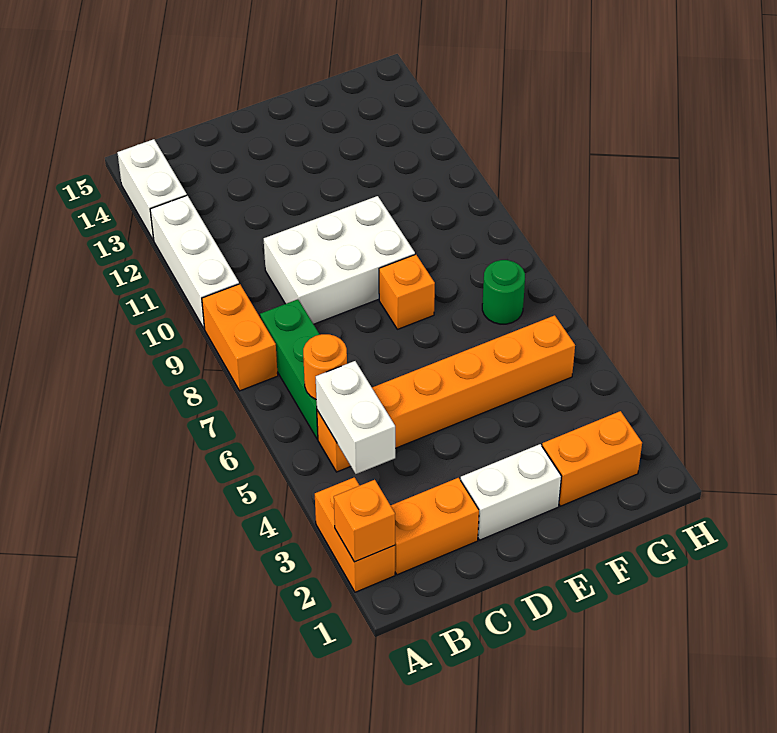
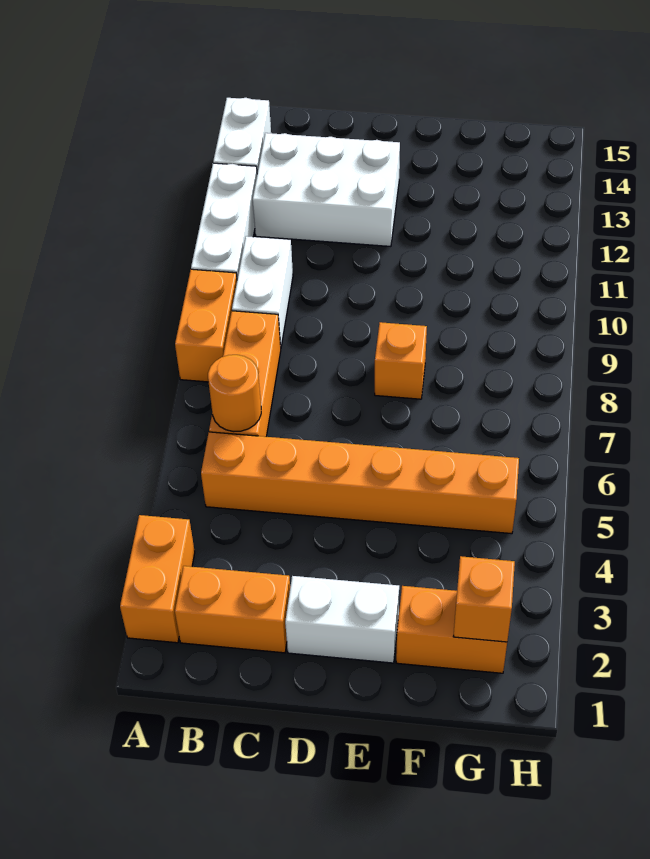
orange 1x1 brick [334,480,395,562] -> orange 1x1 brick moved to [453,556,515,642]
white 1x2 brick [316,361,395,474] -> white 1x2 brick moved to [232,236,293,347]
green 1x3 brick [260,299,320,439] -> orange 1x3 brick [209,311,281,437]
white 2x3 brick [264,196,415,324] -> white 2x3 brick moved to [253,133,400,246]
green 1x1 round brick [482,260,525,324] -> none

